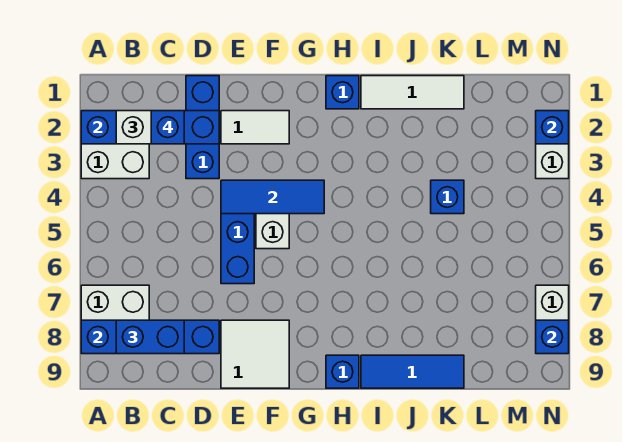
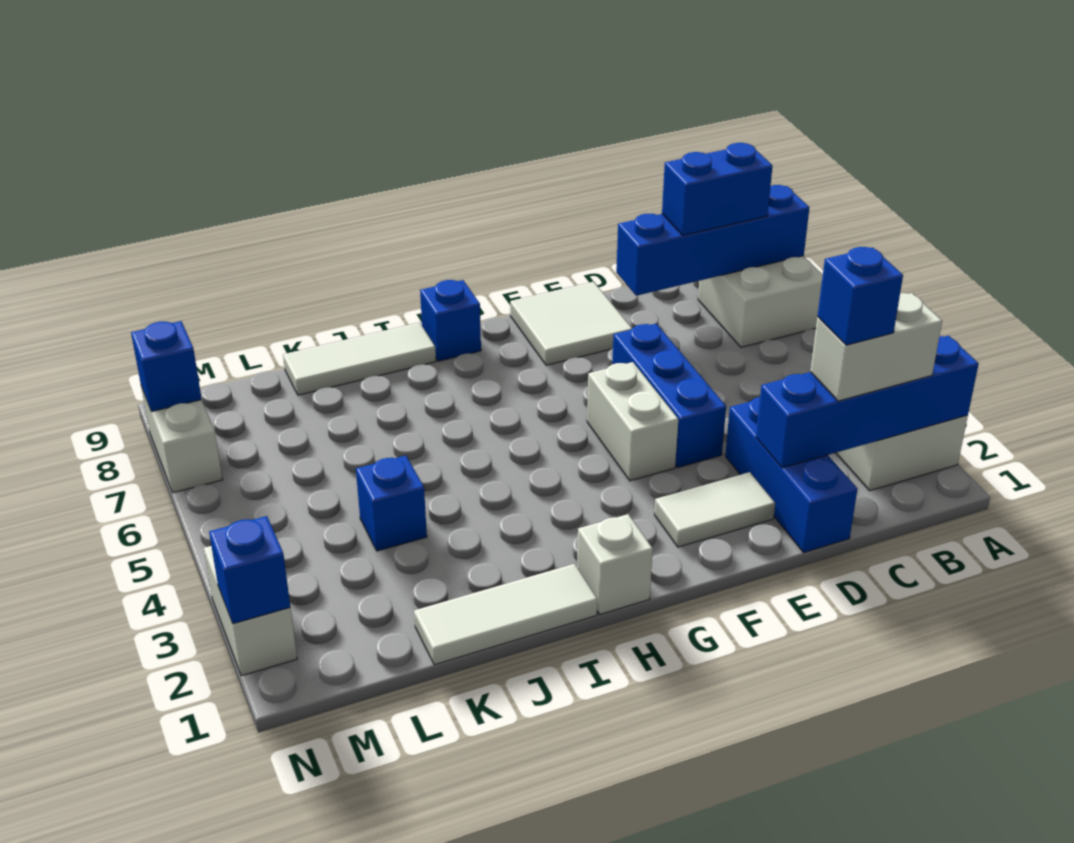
blue 1x3 tile [221,180,324,214] -> none
blue 1x1 brick [326,76,359,109] -> white 1x1 brick [577,514,653,614]
blue 1x3 tile [361,355,464,388] -> white 1x3 tile [283,322,436,395]

